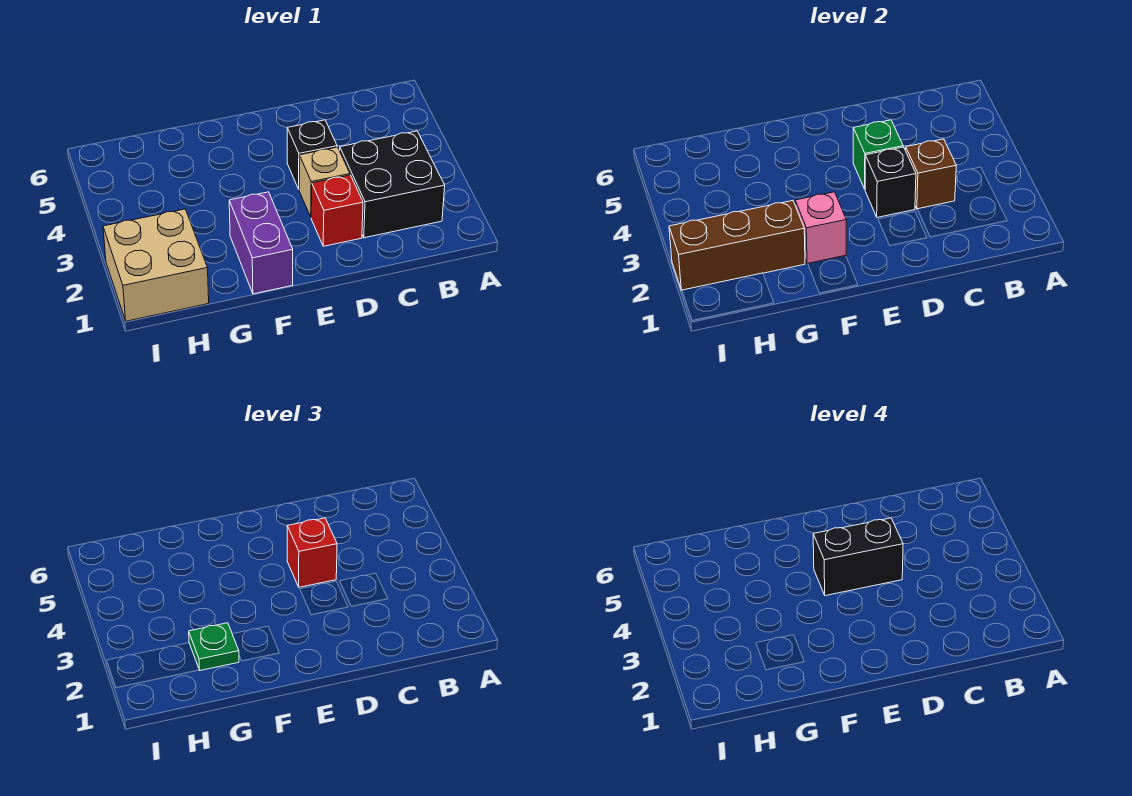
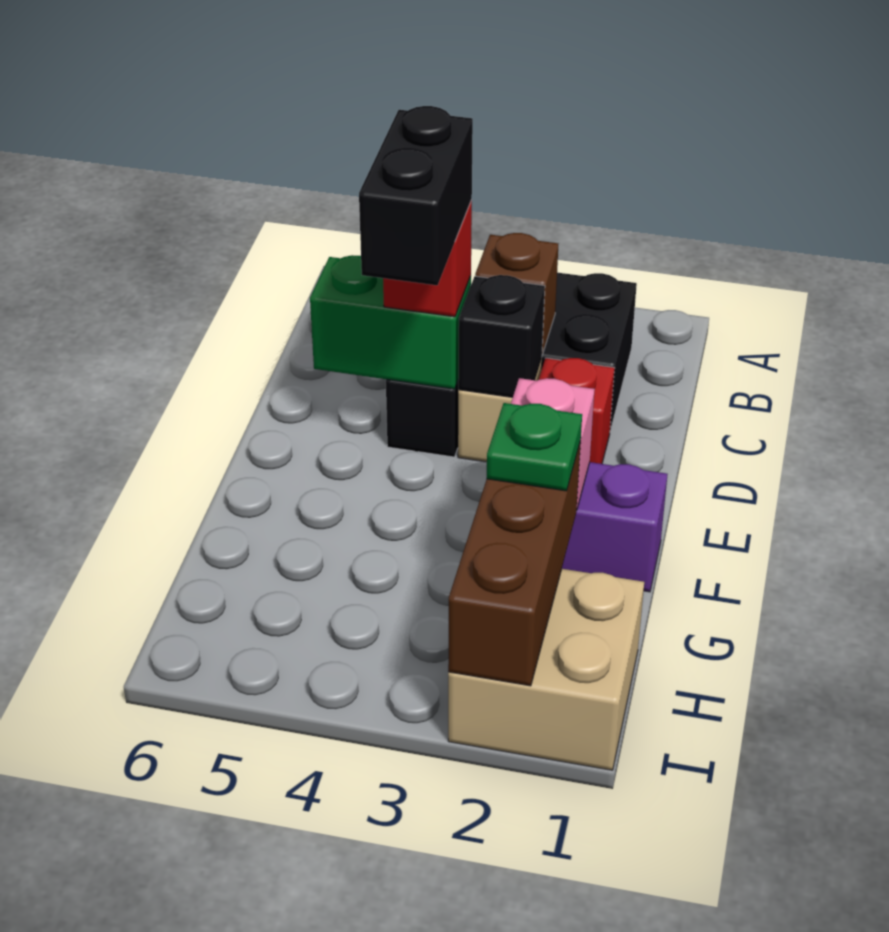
green 1x1 brick [853,120,903,189] -> green 1x2 brick [310,255,471,389]

